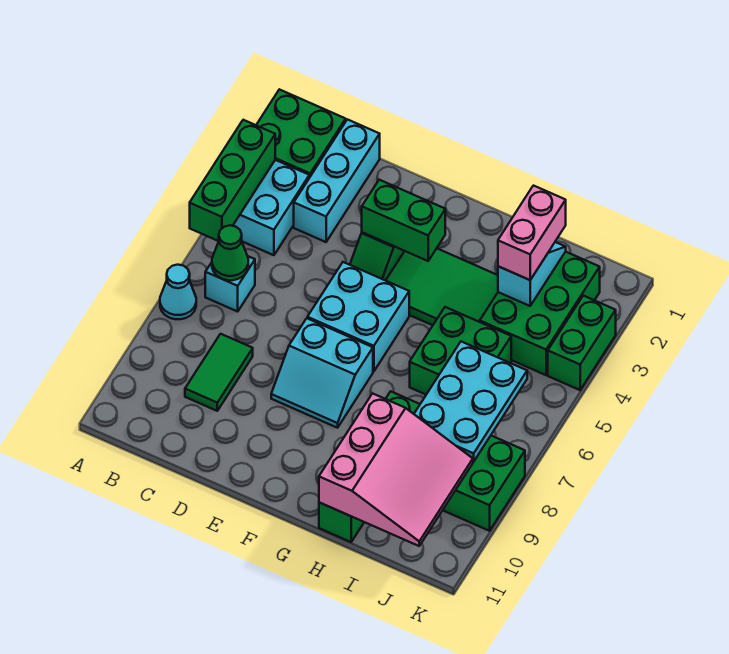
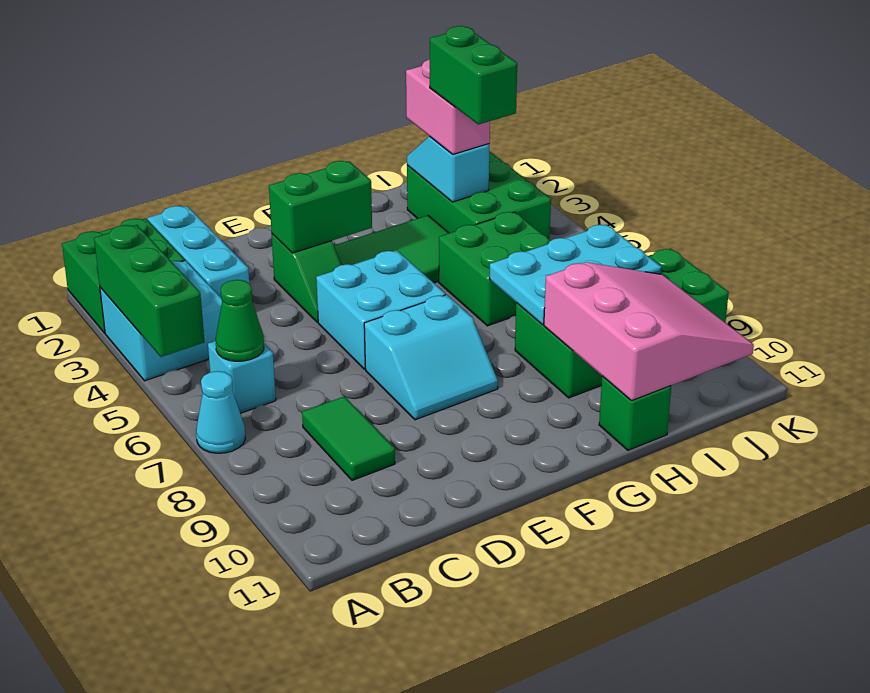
cyan 2x3 plate [414,342,527,462] -> cyan 2x3 plate turned to [490,225,662,325]
green 1x2 brick [548,296,616,390] -> green 1x2 brick moved to [430,26,517,125]

